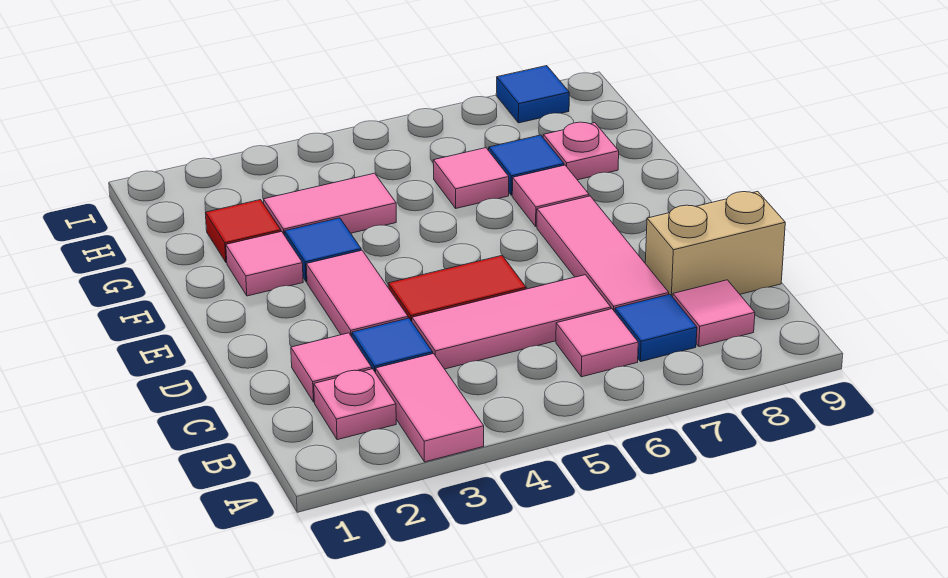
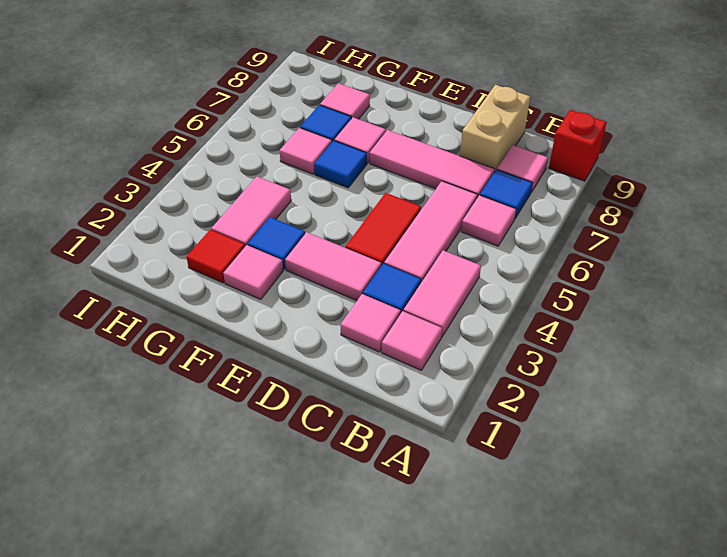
pink 1x2 tile [376,354,484,462] -> pink 1x2 tile turned to [404,250,481,337]
none -> red 1x1 brick [549,110,607,181]
pink 1x1 plate [314,369,396,440] -> pink 1x1 tile [382,311,442,370]
pink 1x1 plate [543,122,619,180] -> pink 1x1 tile [320,83,370,119]
blue 1x1 tile [496,66,569,123] -> blue 1x1 tile moved to [314,141,367,188]

